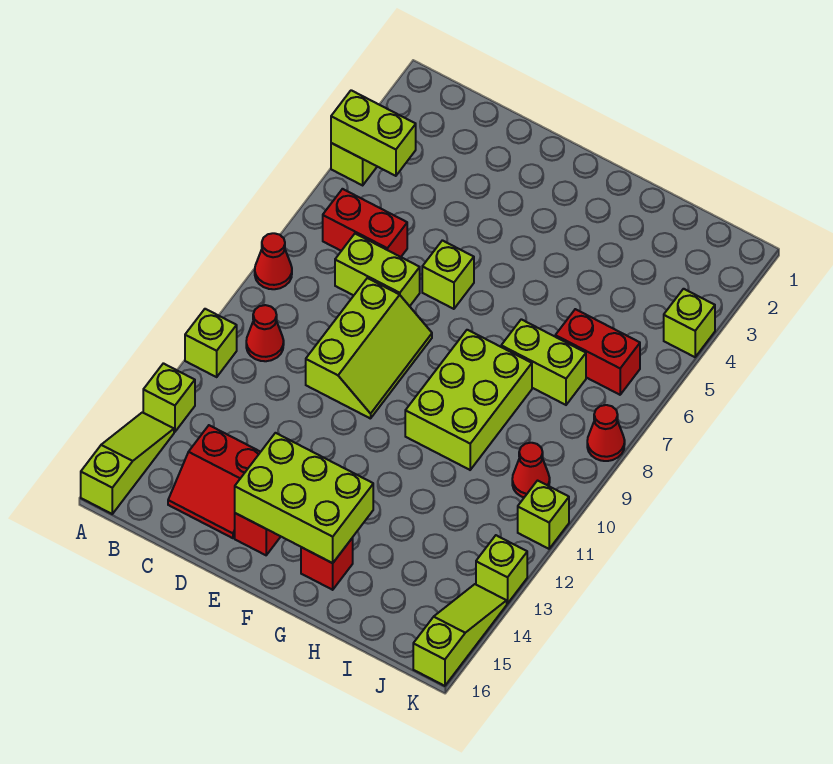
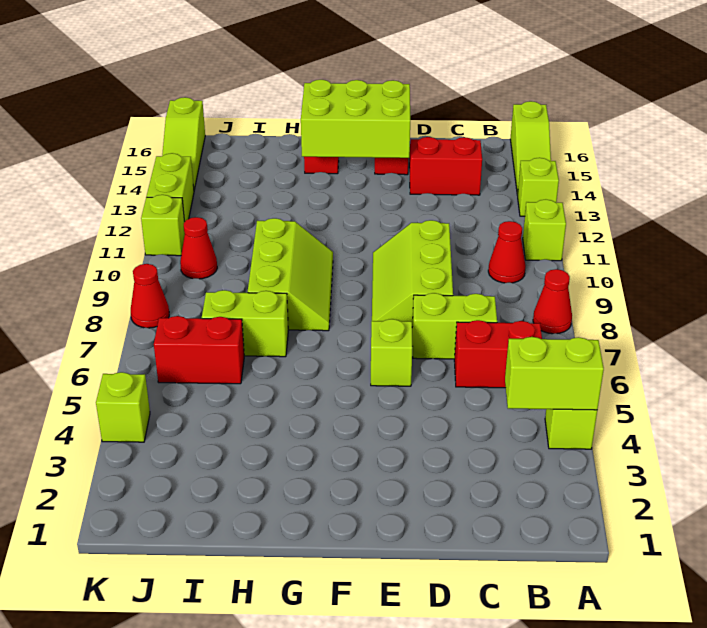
lime 2x3 brick [405,330,532,470] -> lime 2x3 slope [248,218,333,331]
lime 1x1 brick [476,535,527,604] -> lime 1x2 brick [147,153,194,221]

